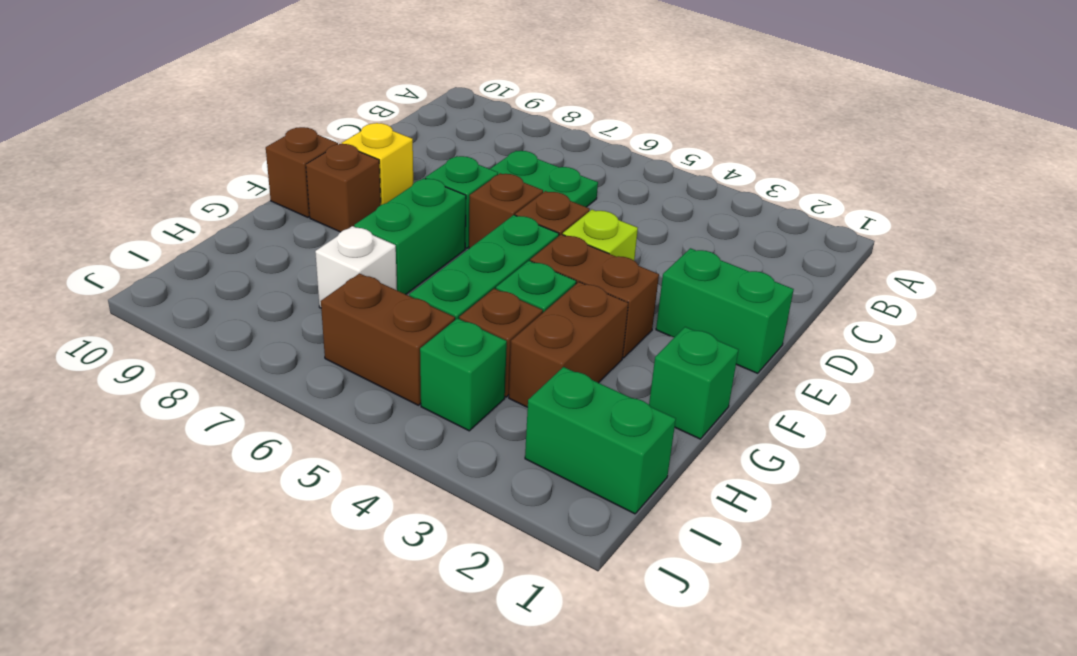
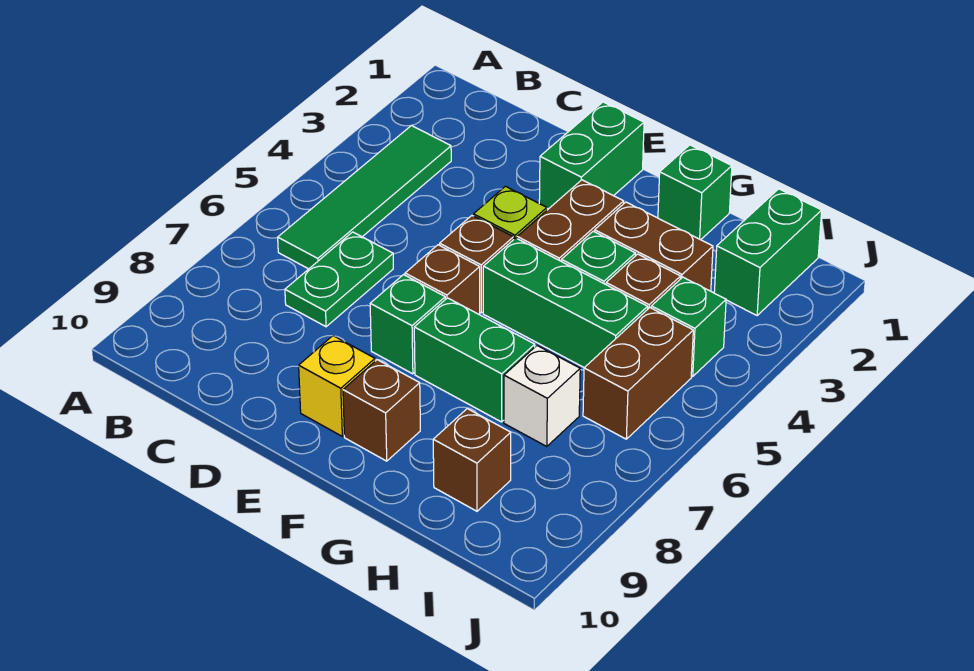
none -> green 1x4 tile [278,125,451,269]
brown 1x1 brick [266,127,338,217] -> brown 1x1 brick moved to [433,409,511,511]

